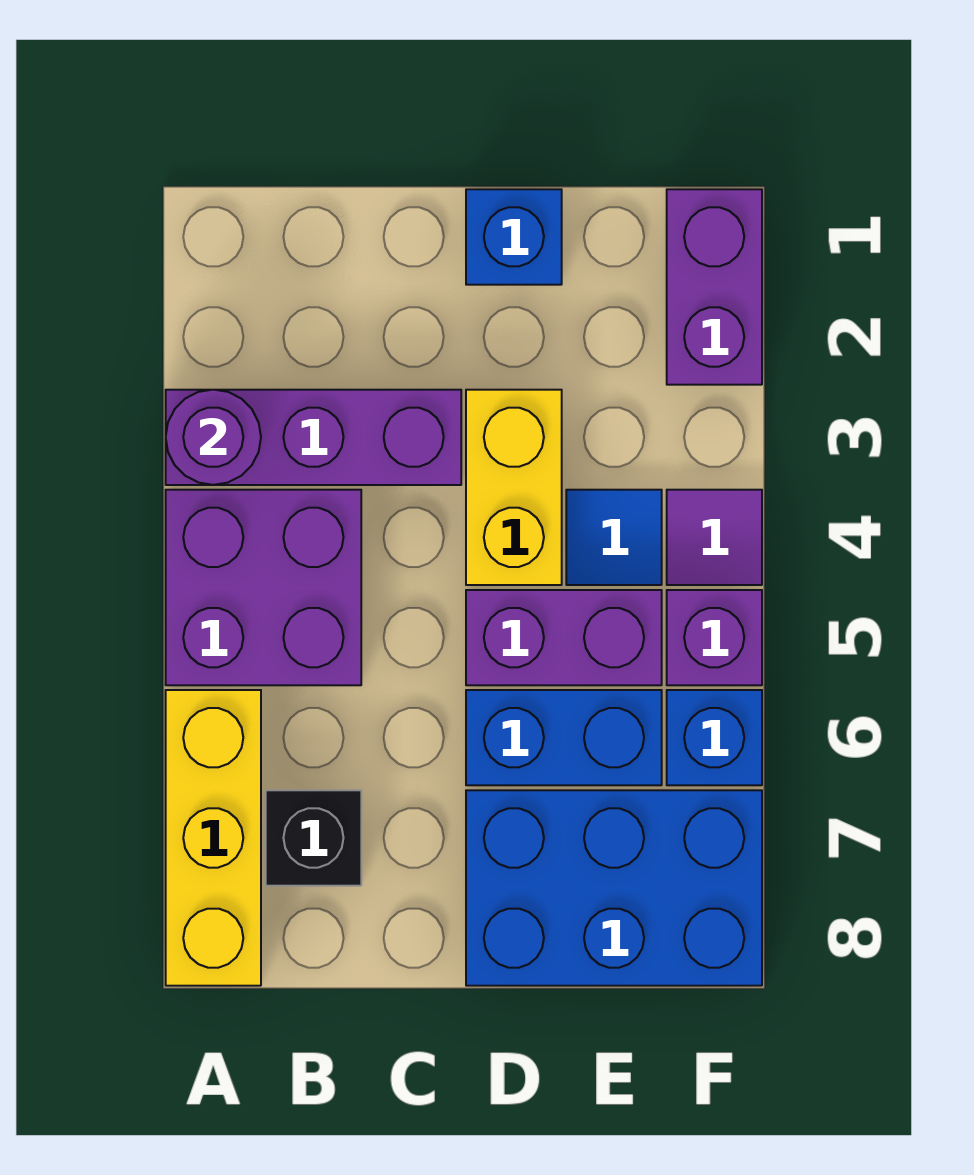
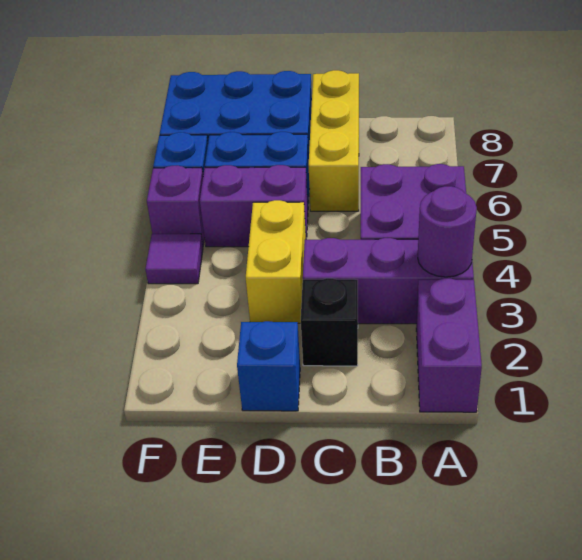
yellow 1x3 brick [166,690,261,986] -> yellow 1x3 brick moved to [309,70,359,211]
black 1x1 brick [266,790,361,886] -> black 1x1 brick moved to [301,278,358,366]
blue 1x1 tile [566,490,662,585] -> none
purple 1x2 brick [667,189,762,385] -> purple 1x2 brick moved to [416,278,482,412]

